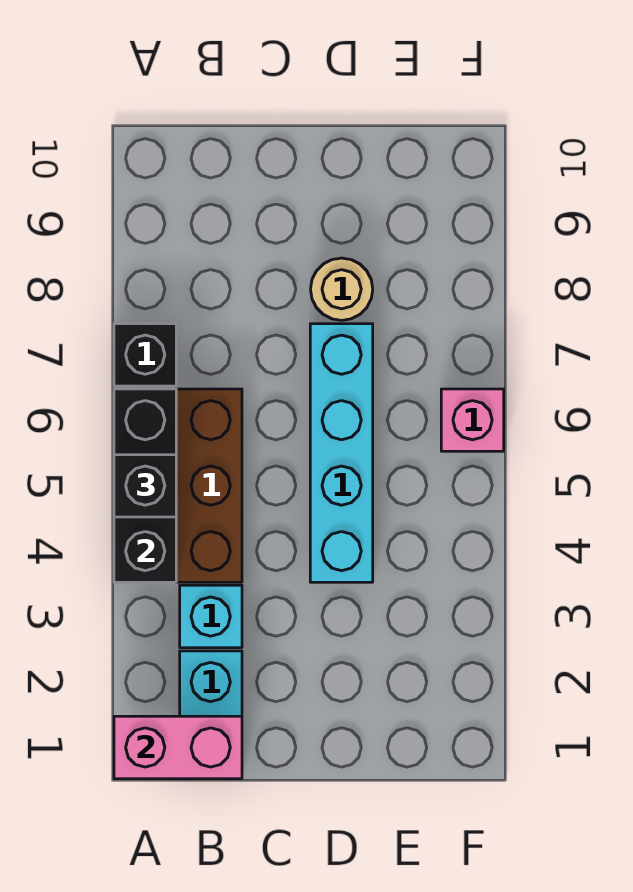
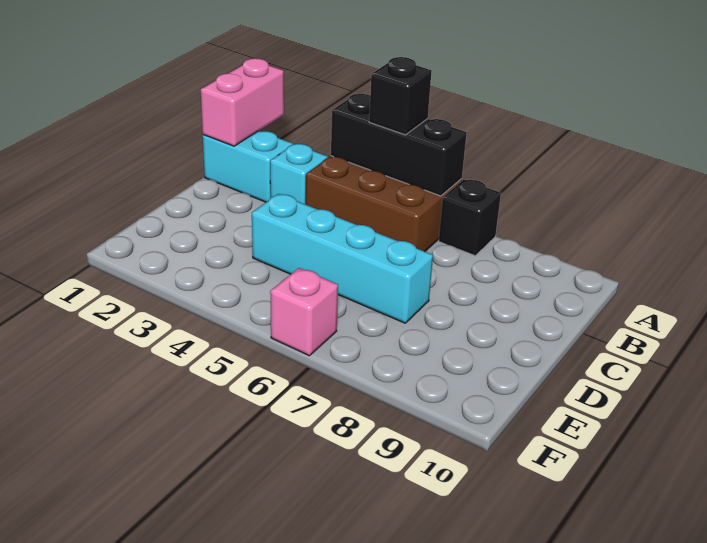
tan 1x1 round brick [311,258,373,320] -> none

